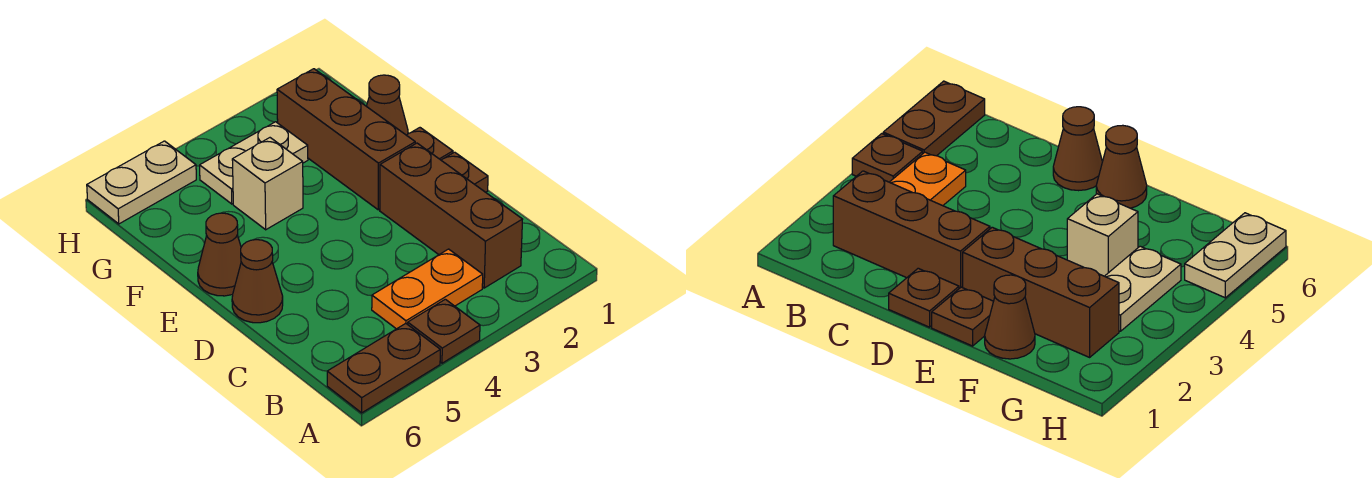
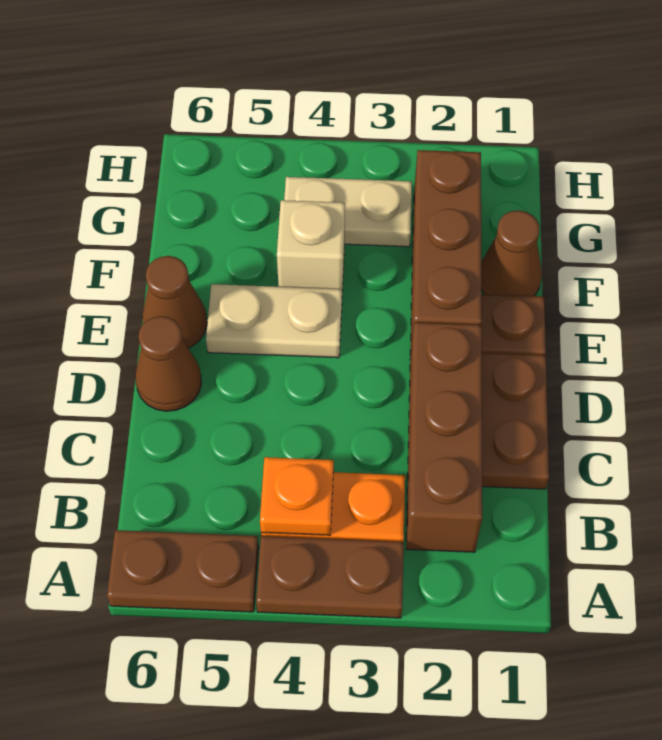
brown 1x1 plate [408,299,480,363] -> brown 1x2 plate [256,536,404,618]
none -> orange 1x1 plate [260,457,334,535]
brown 1x1 plate [441,152,488,192] -> brown 1x2 plate [482,353,549,489]
tan 1x2 plate [87,141,196,224] -> tan 1x2 plate moved to [206,284,342,358]

